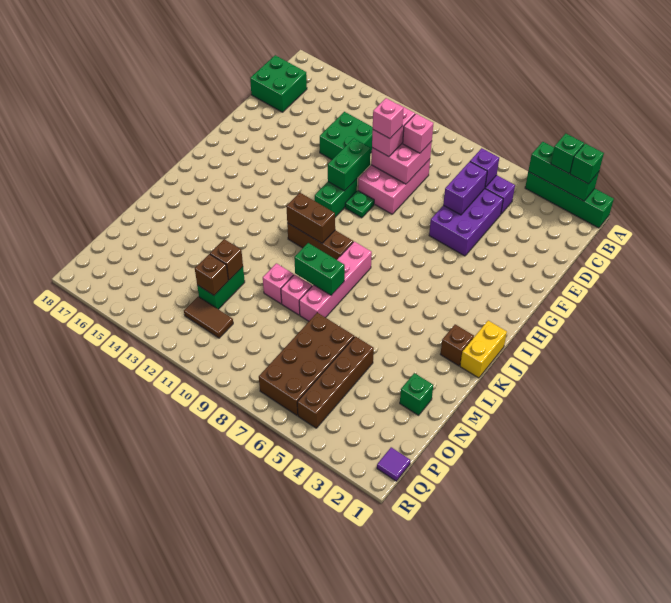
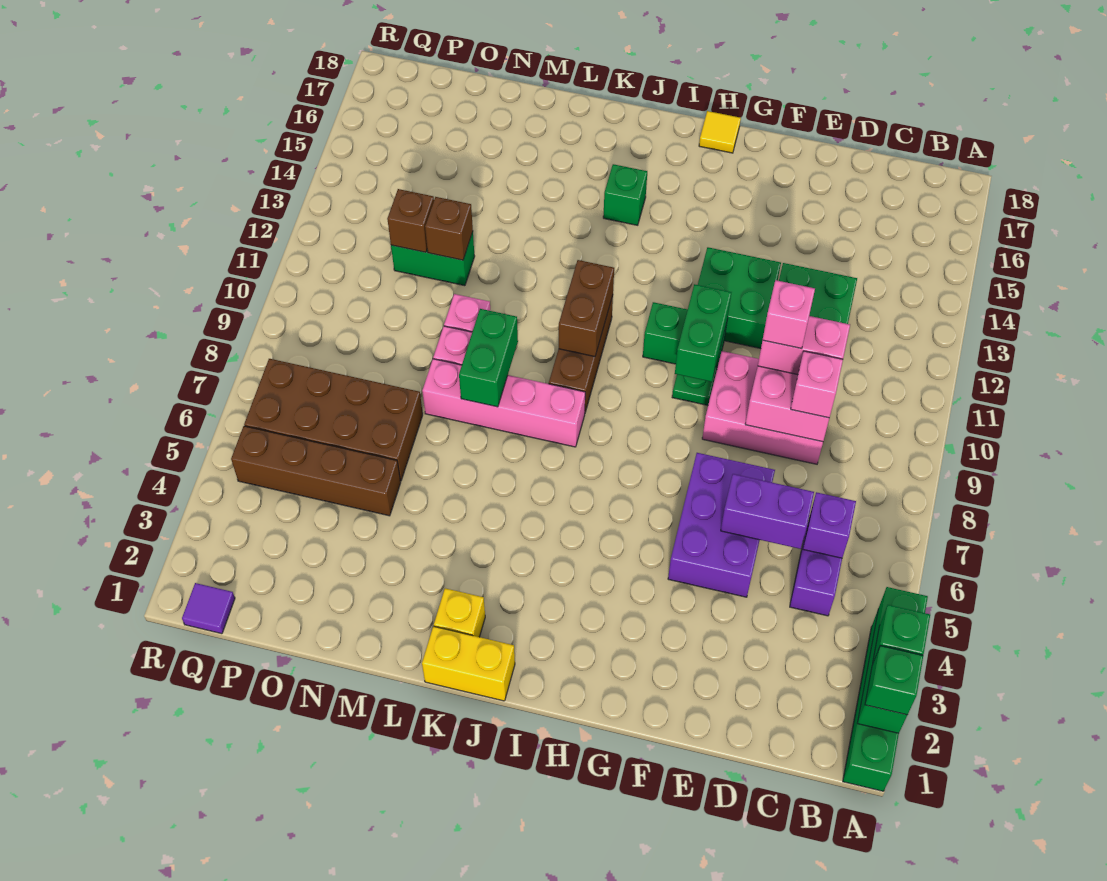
green 2x2 brick [250,55,307,112] -> green 2x2 brick moved to [698,247,781,349]
purple 2x3 brick [429,189,503,256] -> purple 2x3 brick turned to [668,453,775,597]
green 1x2 brick [328,138,370,191] -> green 1x2 brick turned to [675,284,731,382]
none -> yellow 1x1 tile [699,111,741,153]
brown 1x1 brick [440,324,474,366] -> yellow 1x1 brick [434,588,485,637]
green 1x1 brick [400,373,433,415] -> green 1x1 brick moved to [603,164,647,225]
brown 1x2 tile [184,297,233,338] -> none

